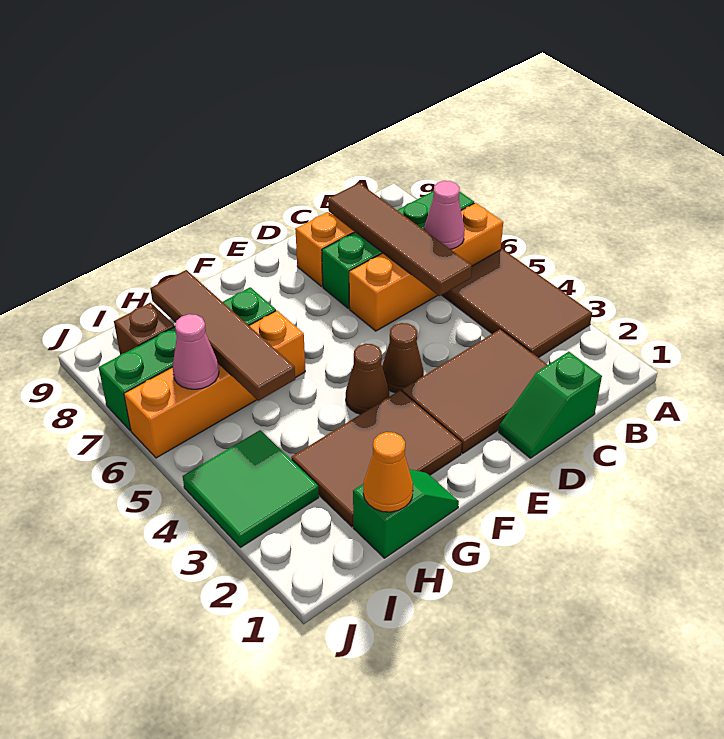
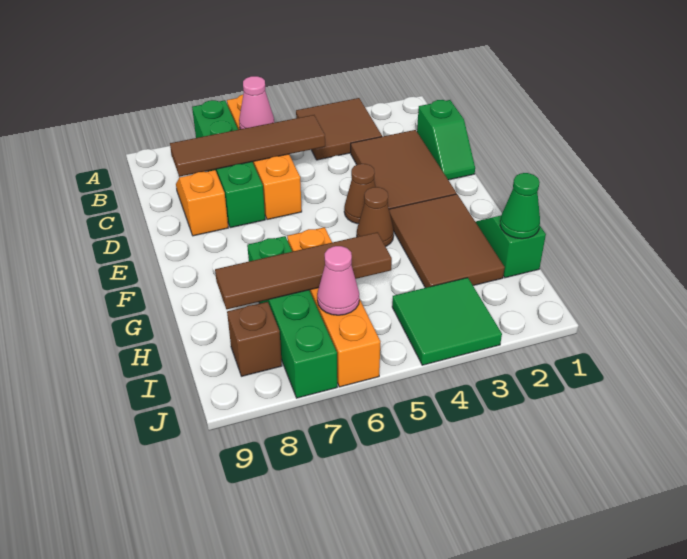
brown 2x3 tile [442,249,592,358] -> brown 2x2 tile [296,98,382,160]
orange 1x1 cone [363,432,413,512] -> green 1x1 cone [500,173,540,239]

